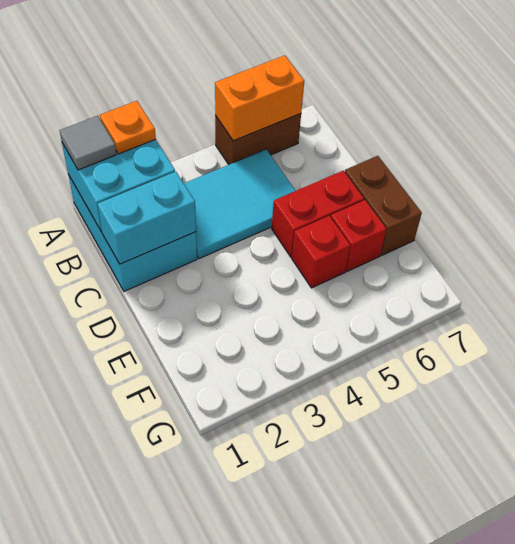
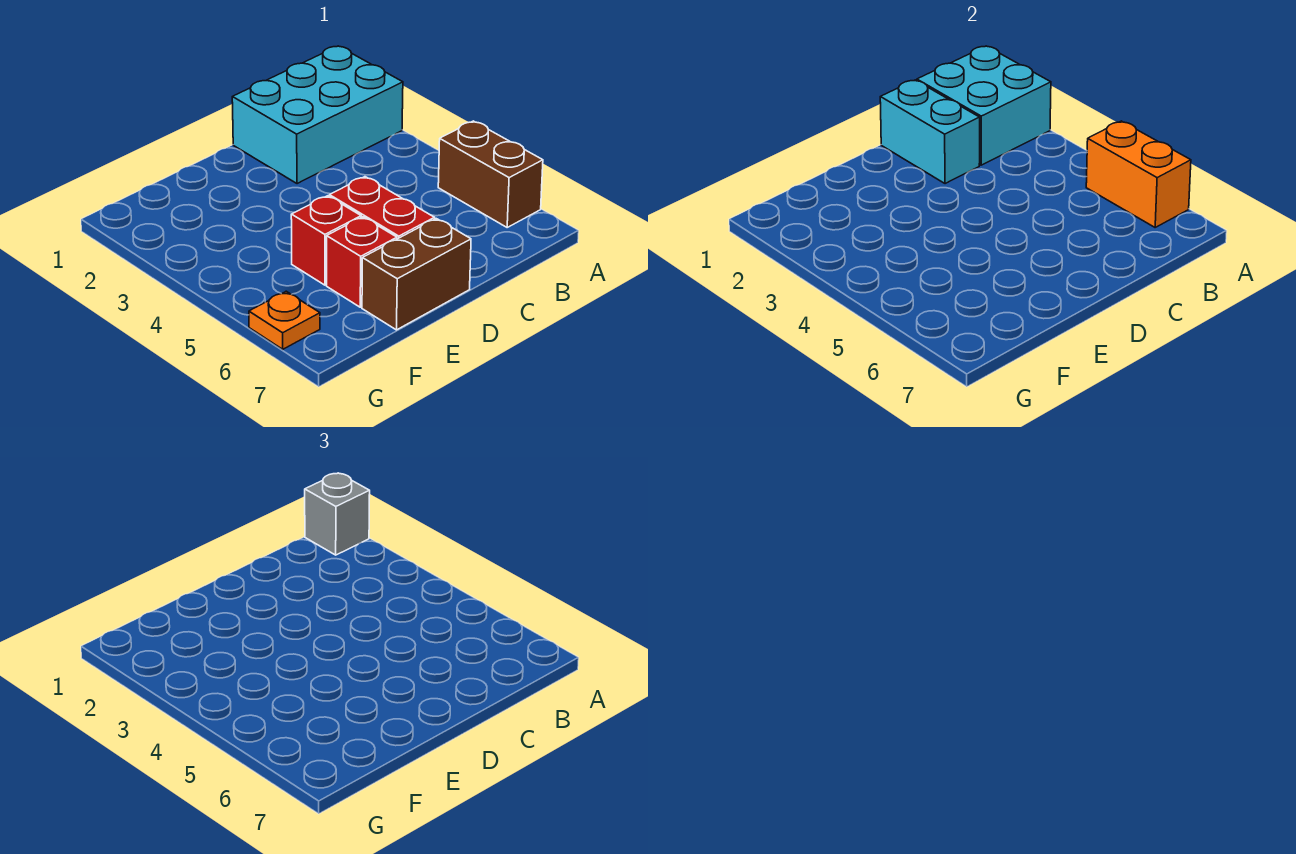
grey 1x1 tile [59,116,116,170] -> grey 1x1 brick [305,473,370,555]
orange 1x1 plate [100,101,156,154] -> orange 1x1 plate moved to [249,291,320,349]
cyan 2x3 tile [184,149,295,259] -> none

